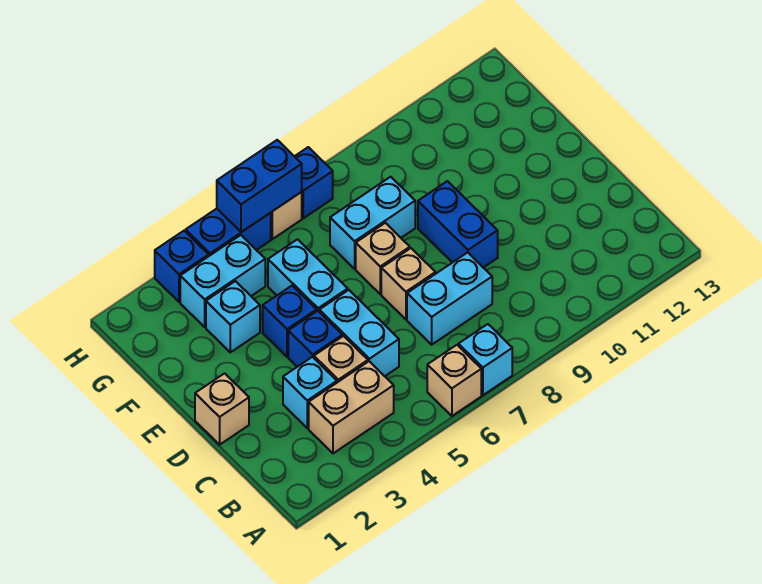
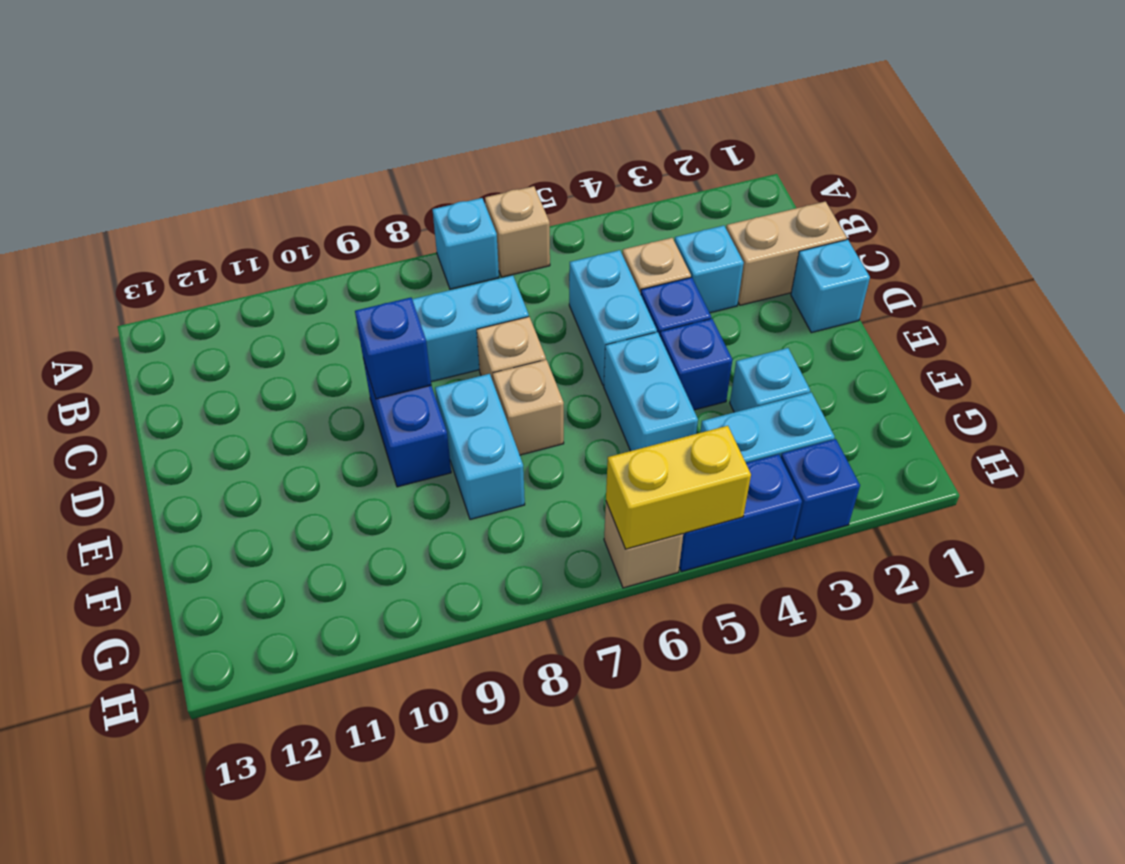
tan 1x2 brick [309,361,394,453] -> tan 1x2 brick moved to [726,202,847,305]
tan 1x1 brick [195,373,249,445] -> cyan 1x1 brick [791,240,870,333]
cyan 1x2 brick [330,177,415,269] -> cyan 1x2 brick turned to [435,374,525,519]
blue 1x2 brick [217,140,302,232] -> yellow 1x2 brick [606,426,751,549]
blue 1x1 brick [294,147,333,218] -> blue 1x1 brick moved to [355,298,431,399]

